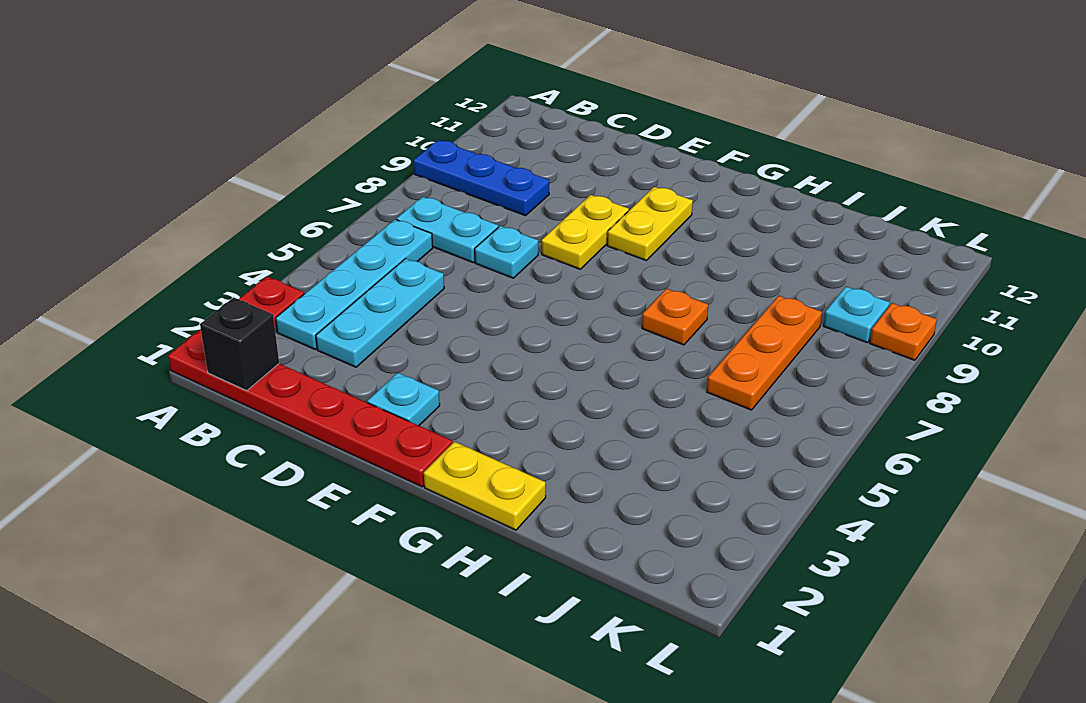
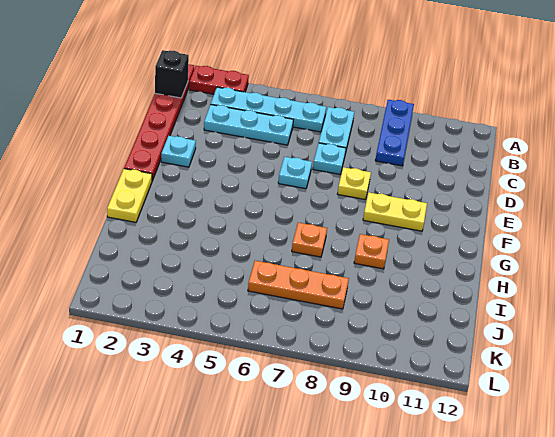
yellow 1x2 plate [542,195,629,269] -> yellow 1x1 plate [338,167,371,199]
cyan 1x1 plate [823,287,890,342] -> cyan 1x1 plate moved to [278,157,312,189]
orange 1x1 plate [870,303,937,360] -> orange 1x1 plate moved to [354,234,389,269]

